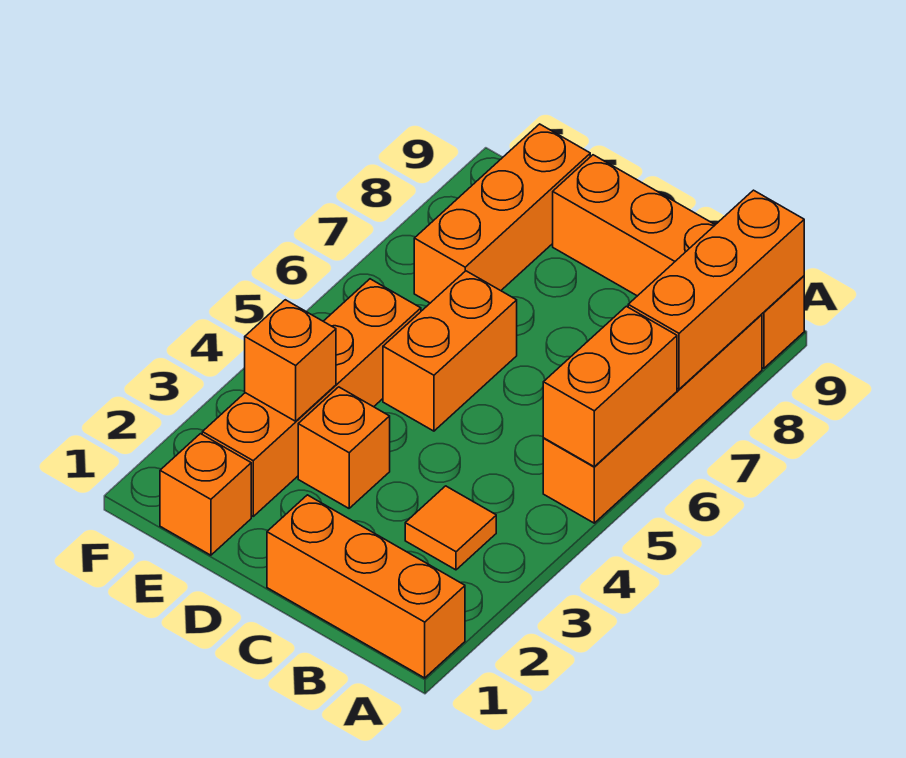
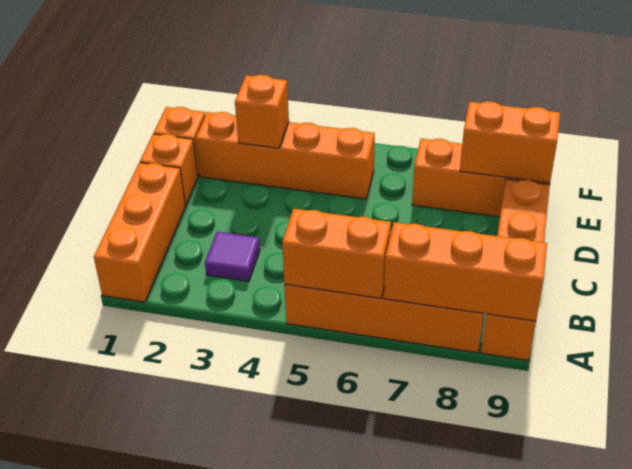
orange 1x1 tile [405,486,496,570] -> purple 1x1 tile [205,232,260,281]
orange 1x1 brick [298,387,390,508] -> orange 1x1 brick moved to [140,134,198,206]
orange 1x2 brick [383,271,517,431] -> orange 1x2 brick moved to [460,101,560,183]

